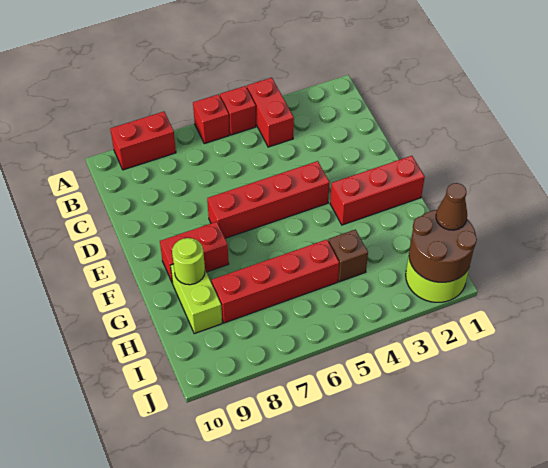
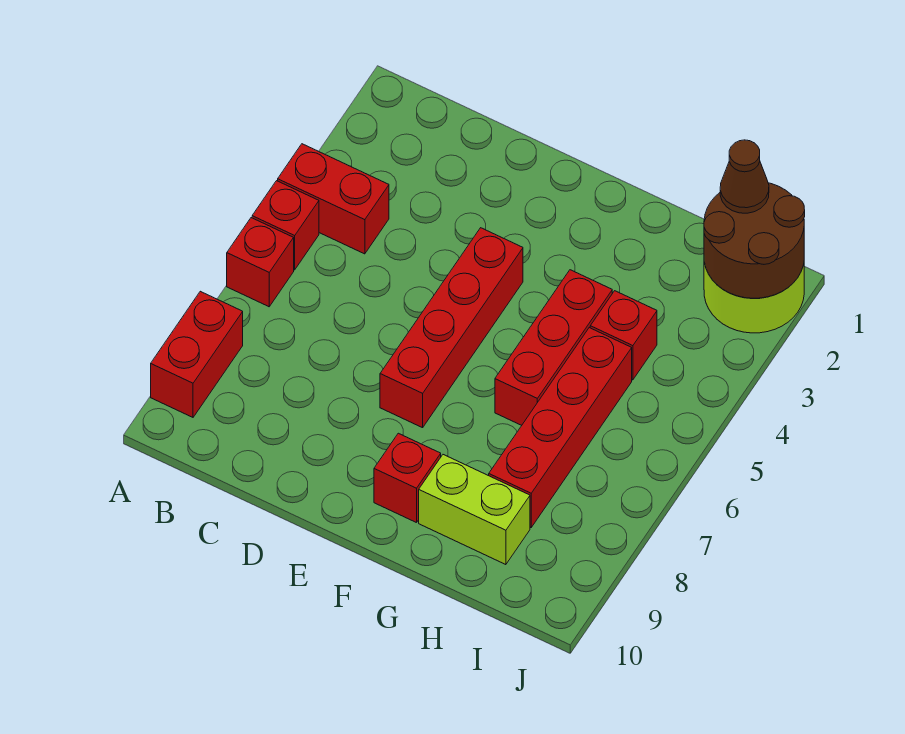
red 1x3 brick [330,156,425,225] -> red 1x3 brick moved to [495,270,612,425]
red 1x2 brick [160,222,229,284] -> red 1x1 brick [374,433,441,523]
lime 1x1 round brick [172,238,205,285] -> none
brown 1x1 brick [328,230,368,282] -> red 1x1 brick [590,291,657,380]

